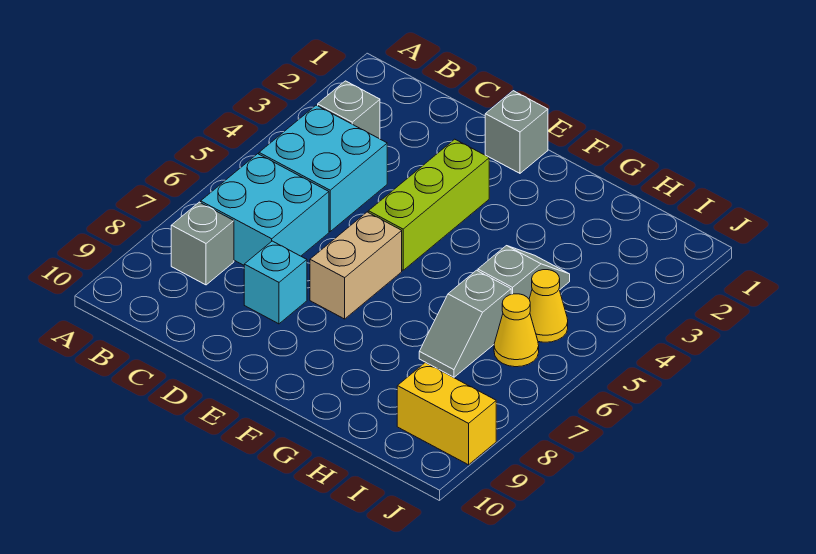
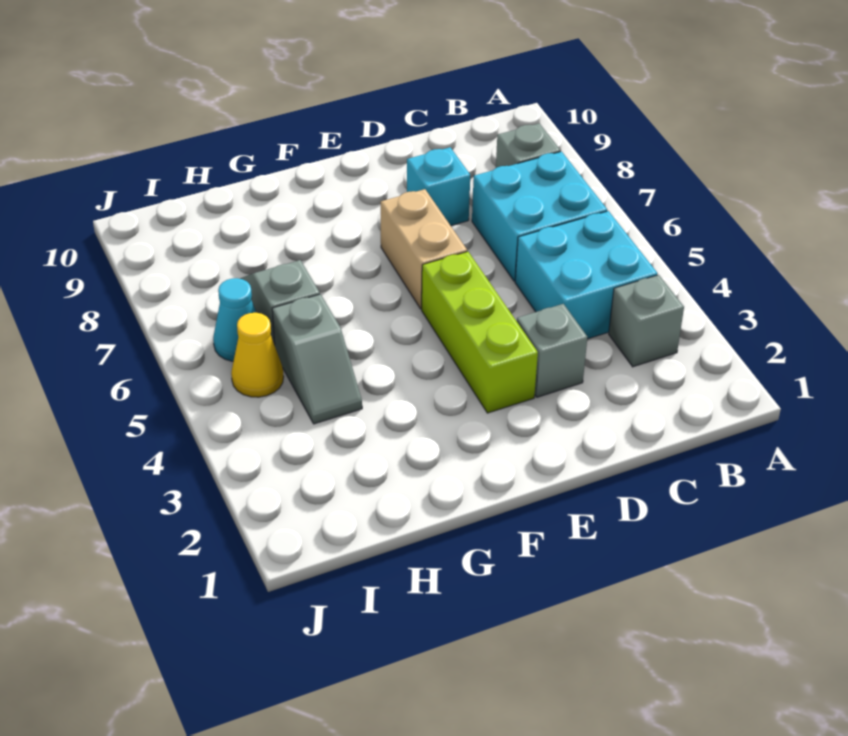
grey 1x1 brick [485,91,548,173] -> grey 1x1 brick moved to [517,304,587,397]
yellow 1x1 cone [494,294,539,367] -> cyan 1x1 cone [213,278,256,361]
yellow 1x2 brick [397,363,496,465] -> none

